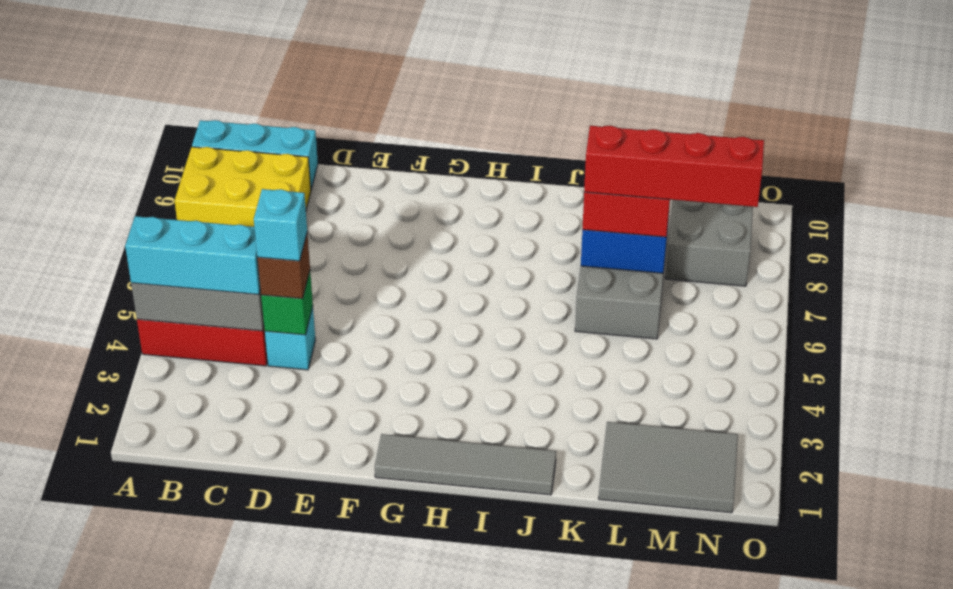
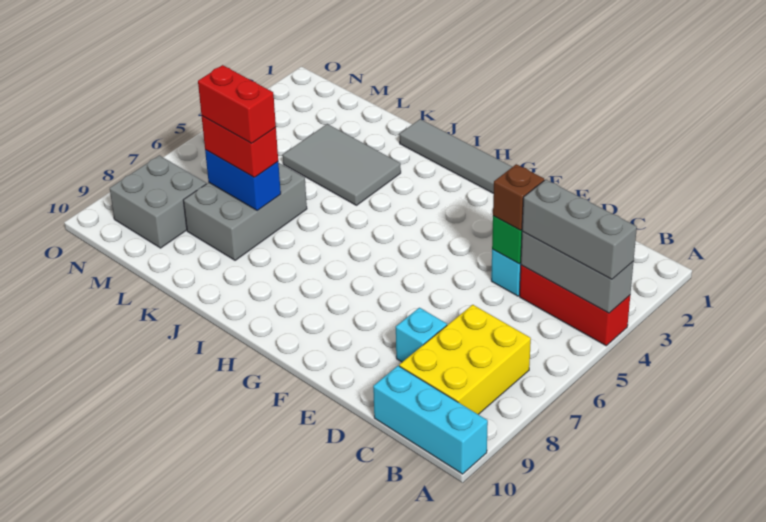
cyan 1x3 brick [125,216,261,295] -> grey 1x3 brick [522,180,637,279]
yellow 2x3 brick [175,147,311,227] -> yellow 2x3 brick turned to [399,305,531,414]
cyan 1x1 brick [254,189,307,261] -> cyan 1x1 brick moved to [396,308,447,362]
red 1x4 brick [584,126,764,207] -> red 1x2 brick [198,65,276,143]
grey 2x3 tile [599,422,738,513] -> grey 2x3 tile moved to [283,124,401,205]

